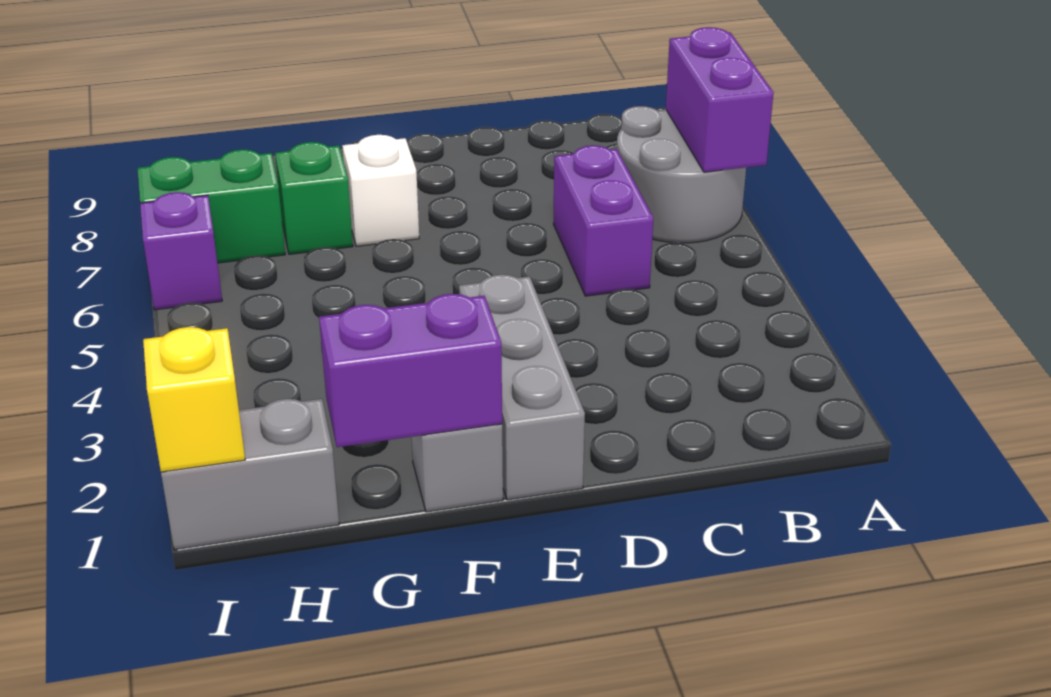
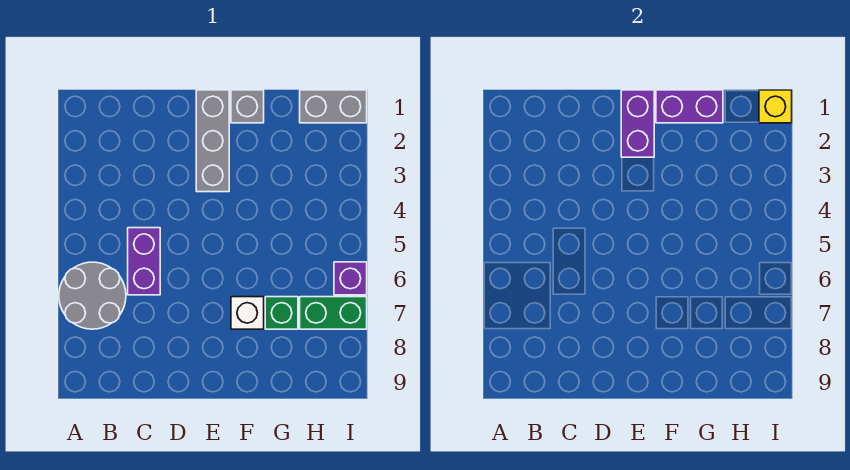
purple 1x2 brick [666,27,774,172] -> purple 1x2 brick moved to [621,90,654,157]

